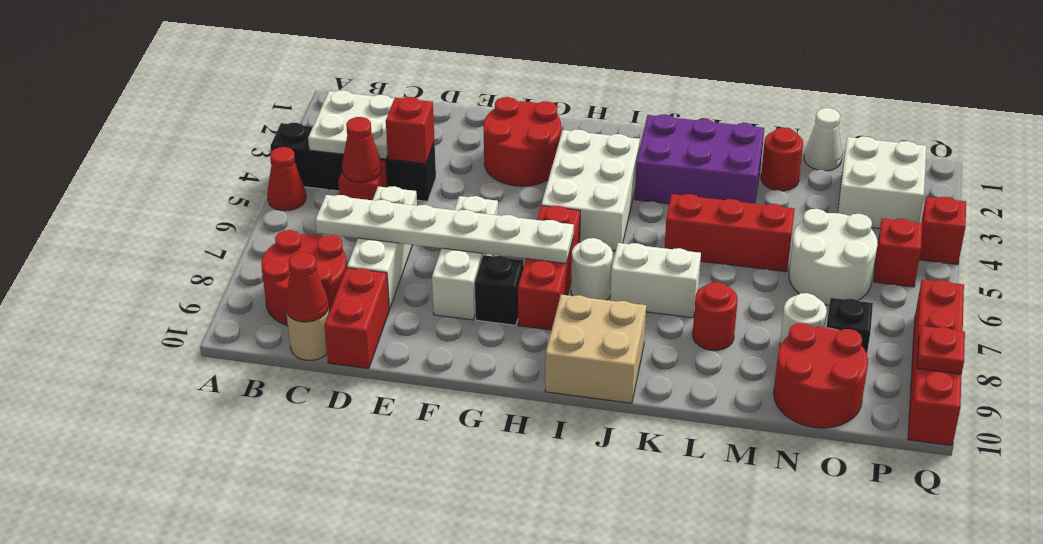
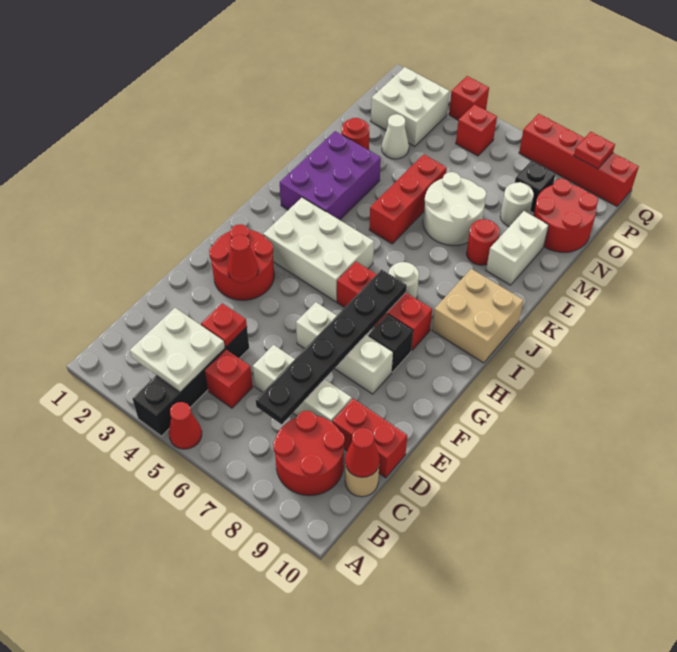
red 1x1 cone [342,117,382,182] -> red 1x1 cone moved to [227,235,258,283]
white 1x6 plate [315,195,574,264] -> black 1x6 plate [256,269,407,424]
red 1x1 brick [386,97,435,164] -> red 1x1 plate [201,303,247,347]
white 1x2 brick [610,243,701,318] -> white 1x2 brick moved to [486,211,549,285]
white 1x1 cone [804,108,842,171] -> white 1x1 cone moved to [382,114,409,159]
white 2x2 round brick [789,209,878,305] -> white 2x2 round brick moved to [423,172,486,245]

